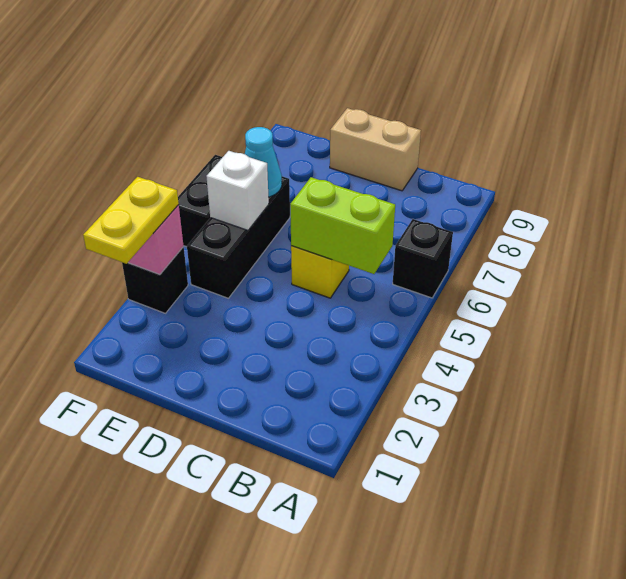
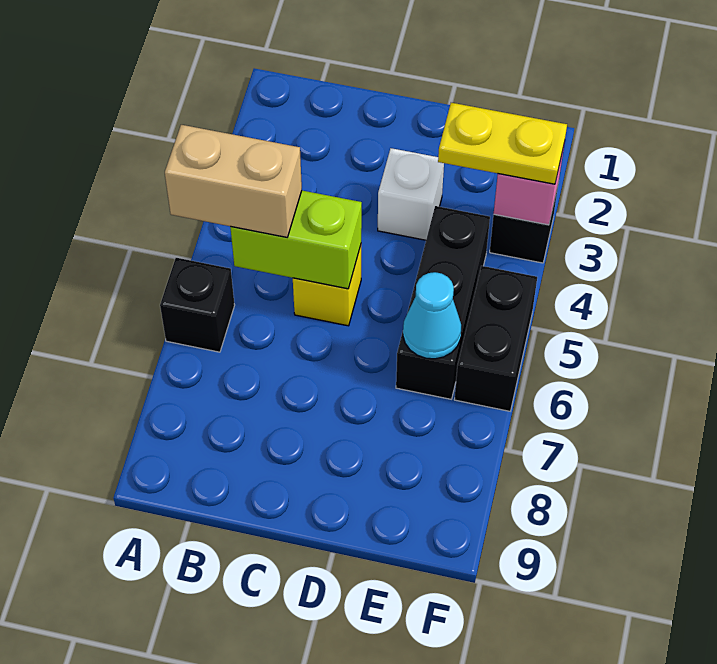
tan 1x2 brick [330,108,421,191] -> tan 1x2 brick moved to [165,125,302,237]
white 1x1 brick [206,151,269,230] -> white 1x1 brick moved to [378,148,444,240]
yellow 1x2 plate [83,177,179,264] -> yellow 1x2 plate turned to [438,103,567,184]

